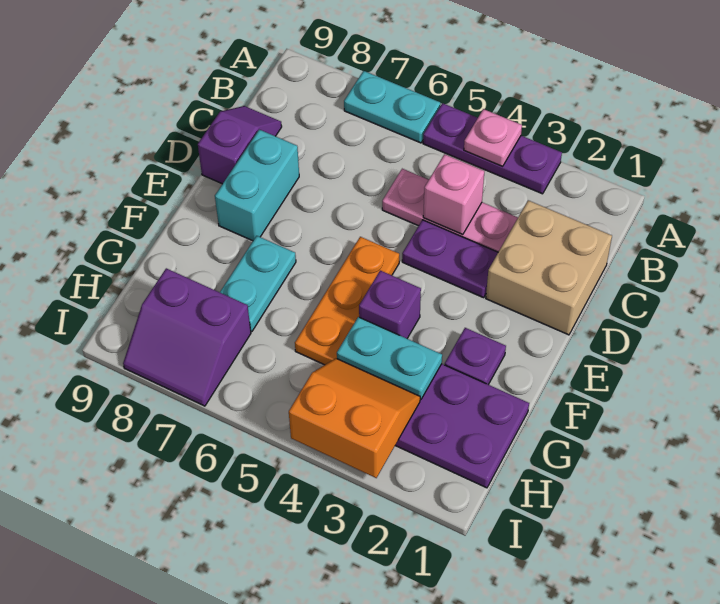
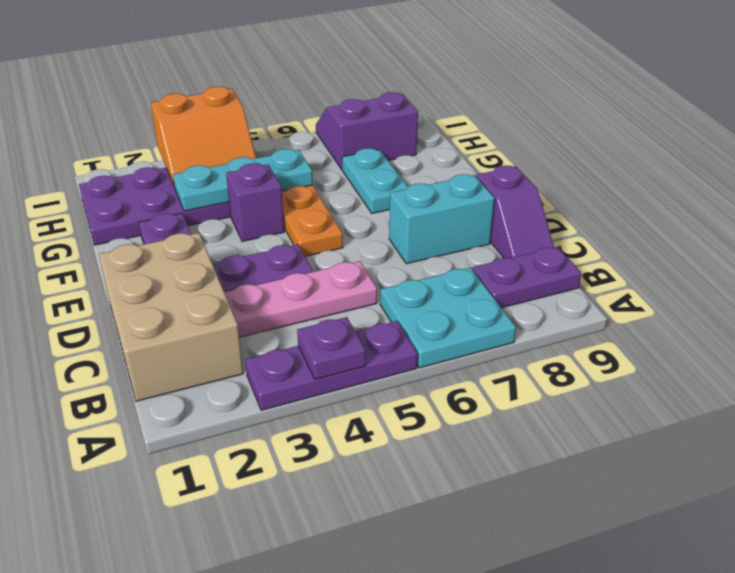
pink 1x1 plate [464,109,522,166] -> purple 1x1 plate [297,317,366,379]
cyan 1x2 plate [344,71,440,143] -> cyan 2x2 plate [380,268,516,368]
none -> purple 1x2 plate [472,247,581,308]
tan 2x2 brick [486,200,612,335] -> tan 2x3 brick [99,233,243,401]
pink 1x1 brick [423,154,484,235] -> none
cyan 1x2 brick [215,130,299,241] -> cyan 1x2 brick turned to [389,174,494,264]
cyan 1x2 plate [337,317,442,399] -> cyan 1x3 plate [173,149,313,211]

